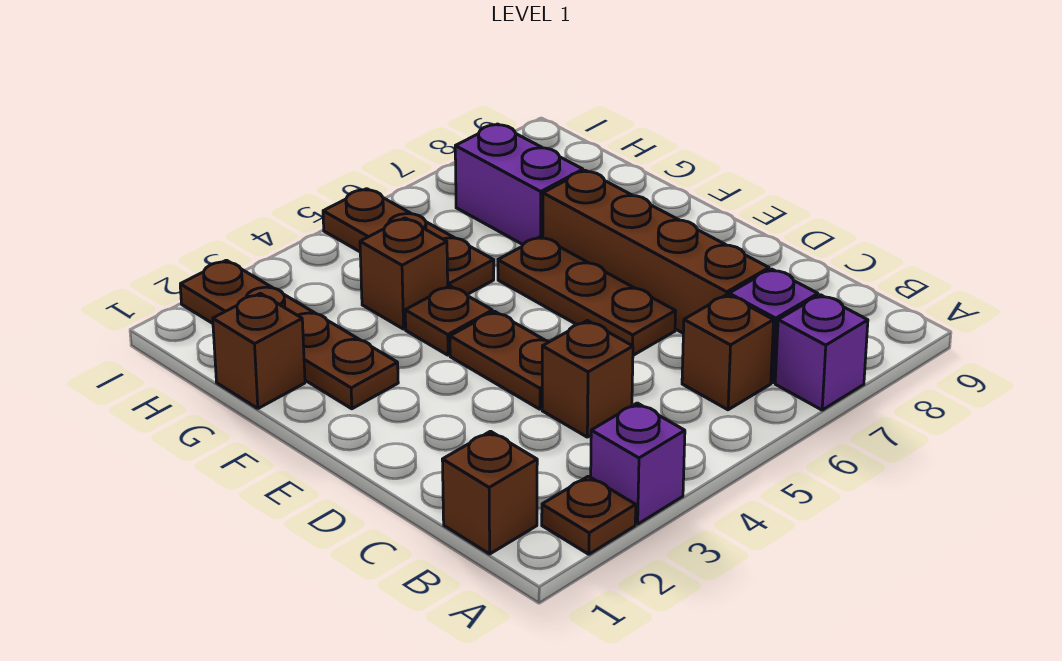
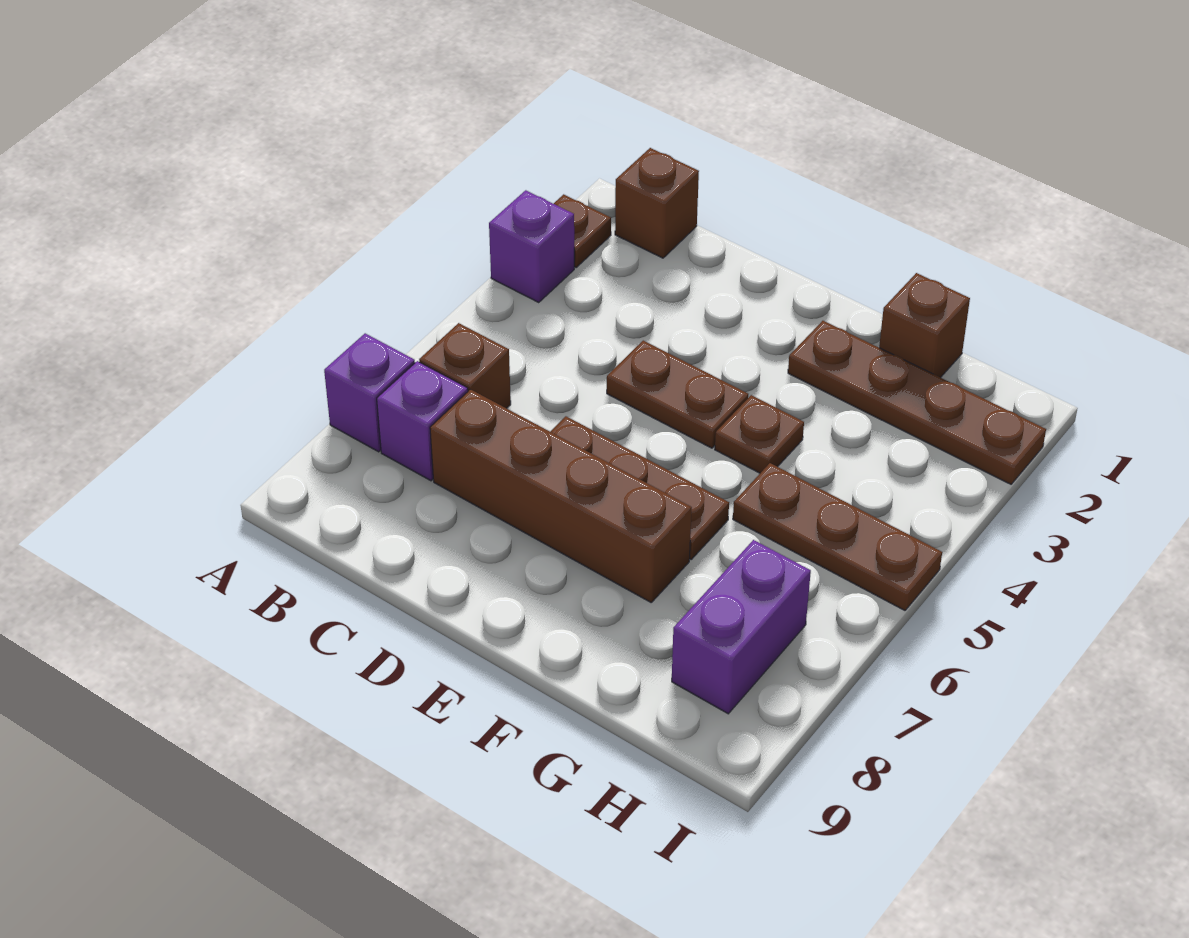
brown 1x1 brick [542,321,633,437] -> none
brown 1x1 brick [360,218,448,329] -> none
purple 1x2 brick [455,124,583,244] -> purple 1x2 brick turned to [672,540,811,714]

